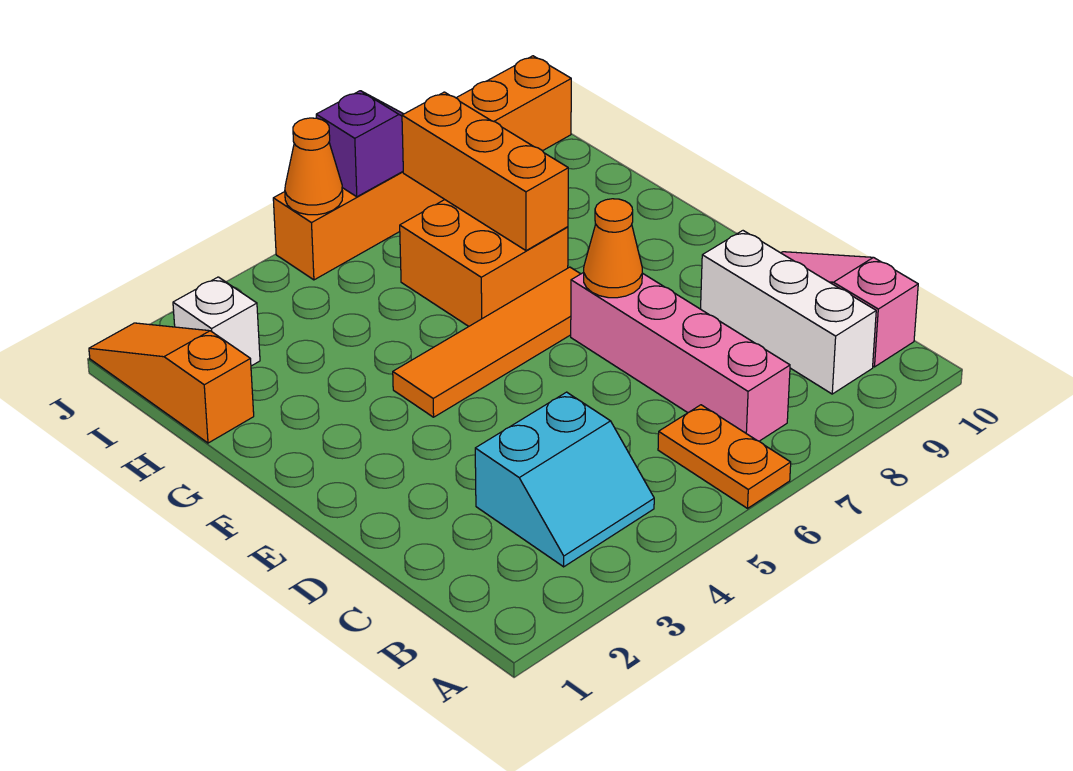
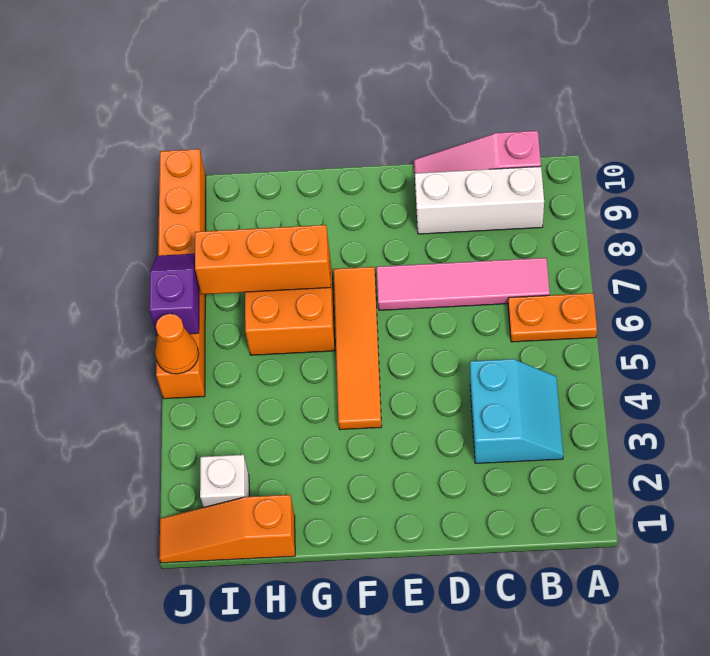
pink 1x4 brick [571,272,790,441] -> pink 1x4 tile [377,258,550,310]
orange 1x1 cone [584,199,642,298] -> none

